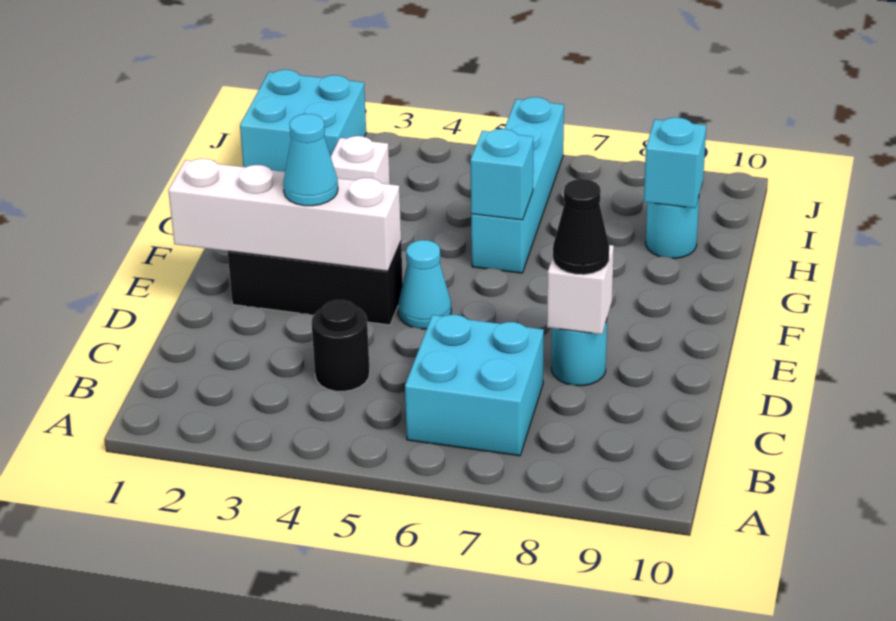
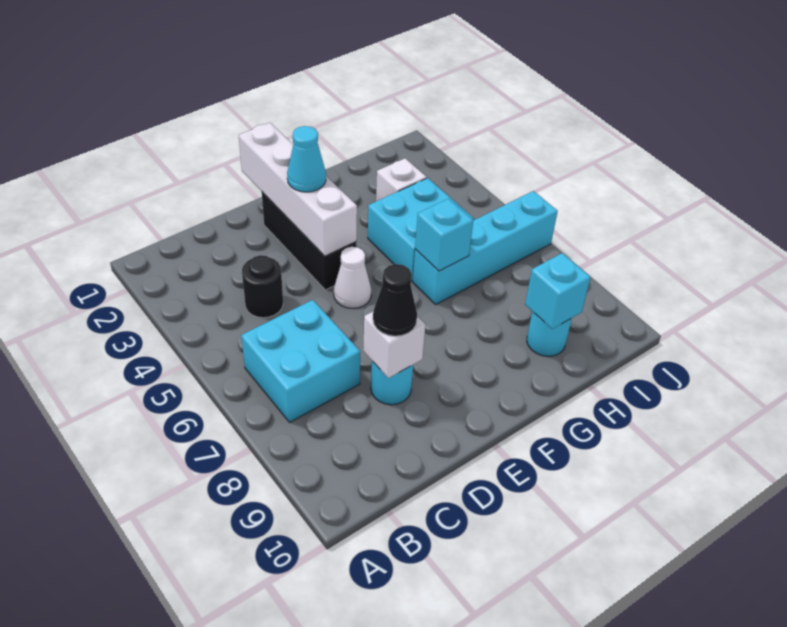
cyan 1x1 cone [398,240,451,329] -> white 1x1 cone [334,247,371,308]
cyan 2x2 brick [240,70,366,172] -> cyan 2x2 brick moved to [368,178,474,281]

